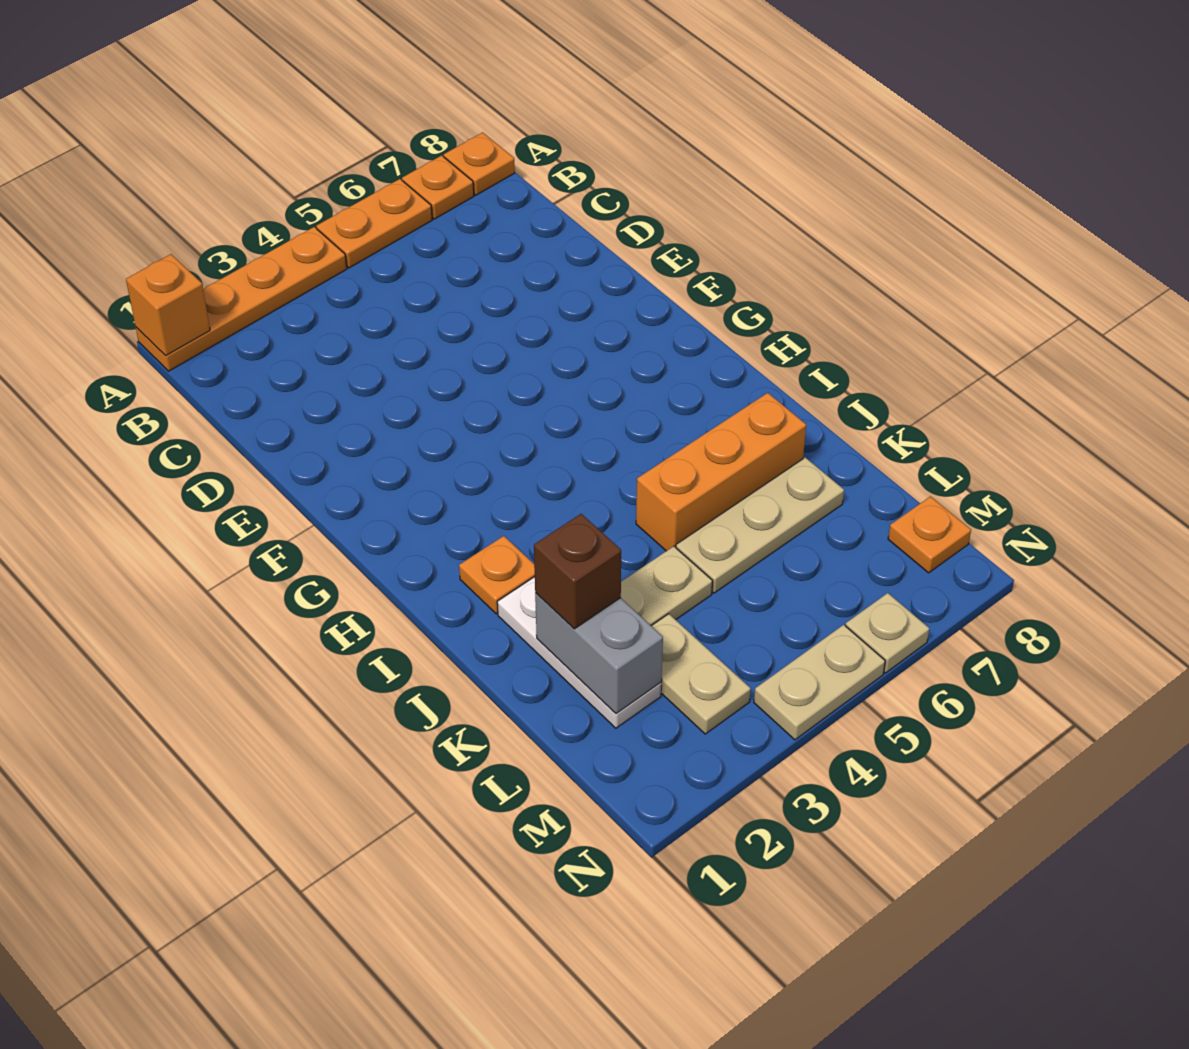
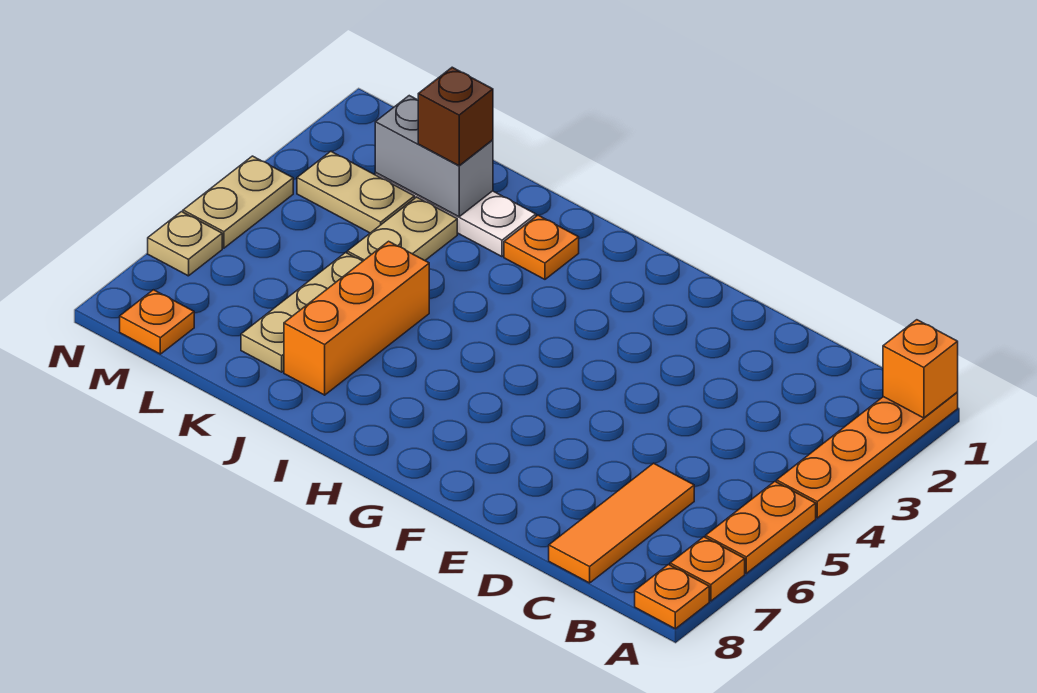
none -> orange 1x3 tile [549,463,694,583]

